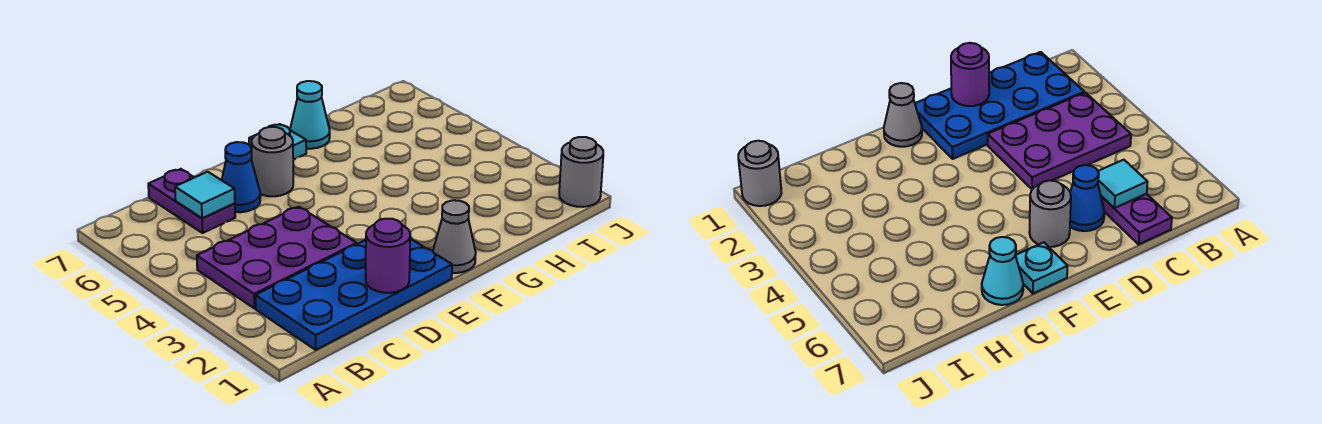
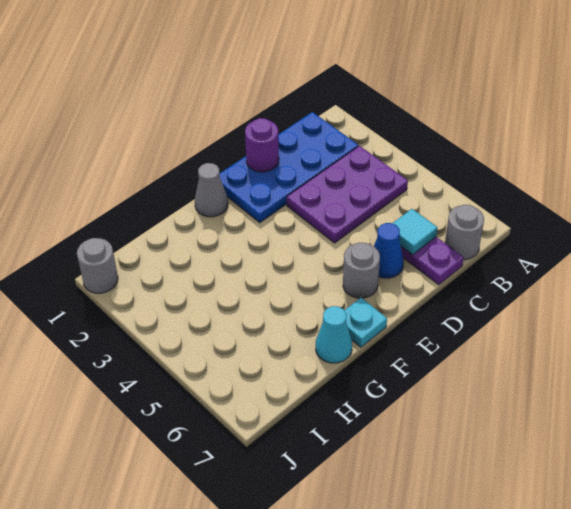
none -> grey 1x1 round brick [445,205,484,260]

